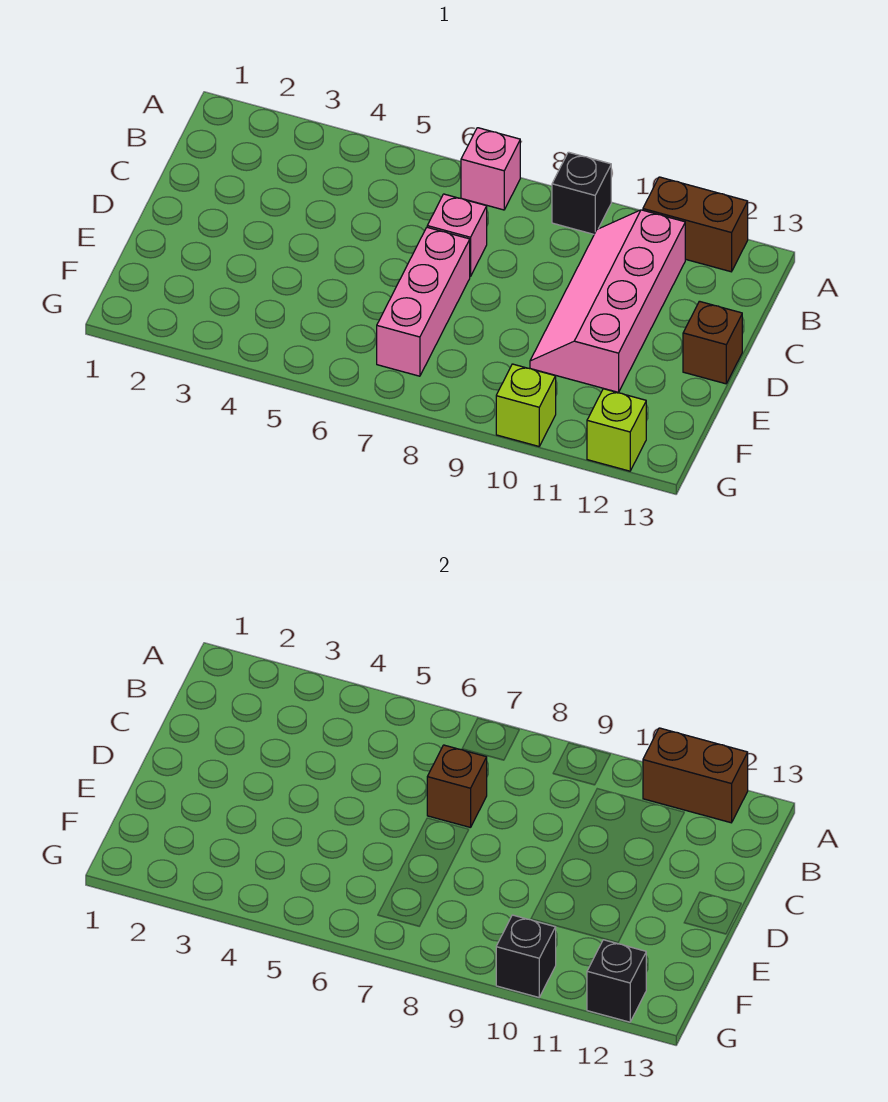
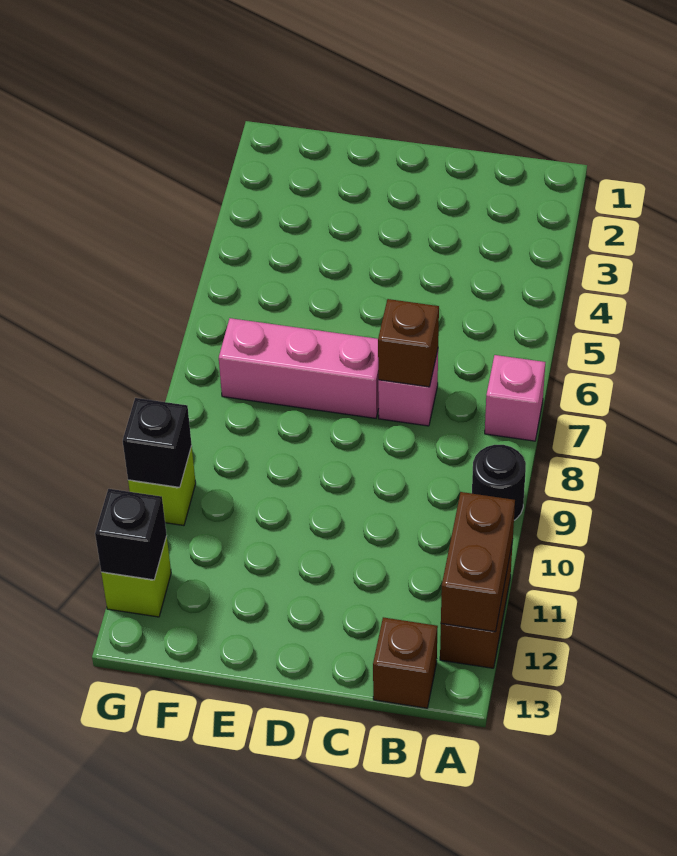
black 1x1 brick [552,152,611,234] -> black 1x1 round brick [472,445,526,520]
pink 2x4 slope [530,210,685,392] -> none
brown 1x1 brick [683,301,742,384] -> brown 1x1 brick moved to [373,617,438,708]

